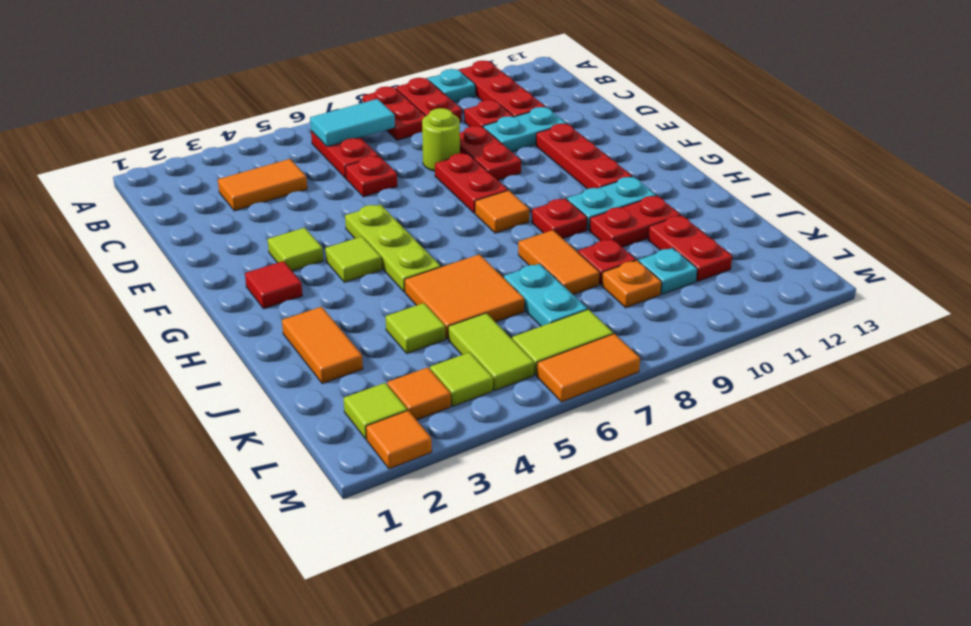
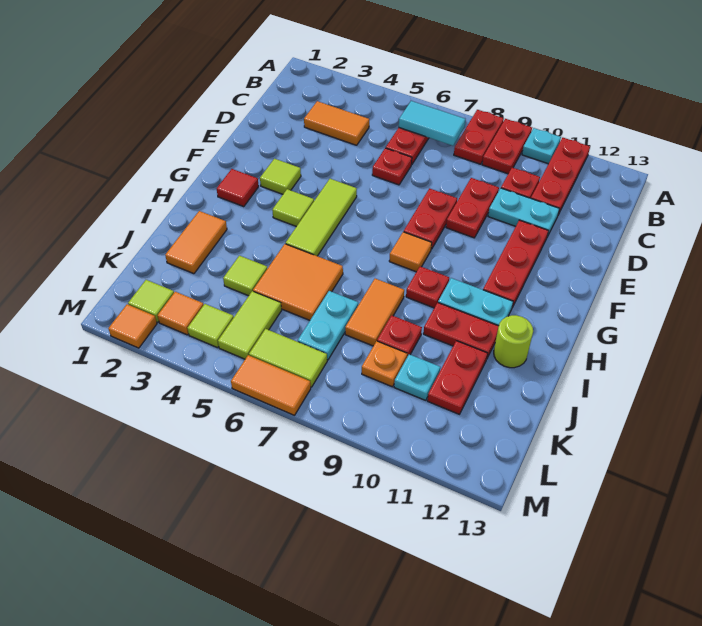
lime 1x1 round brick [422,108,460,171] -> lime 1x1 round brick moved to [494,315,533,368]
lime 1x3 plate [345,204,441,292] -> lime 1x3 tile [286,179,357,256]

